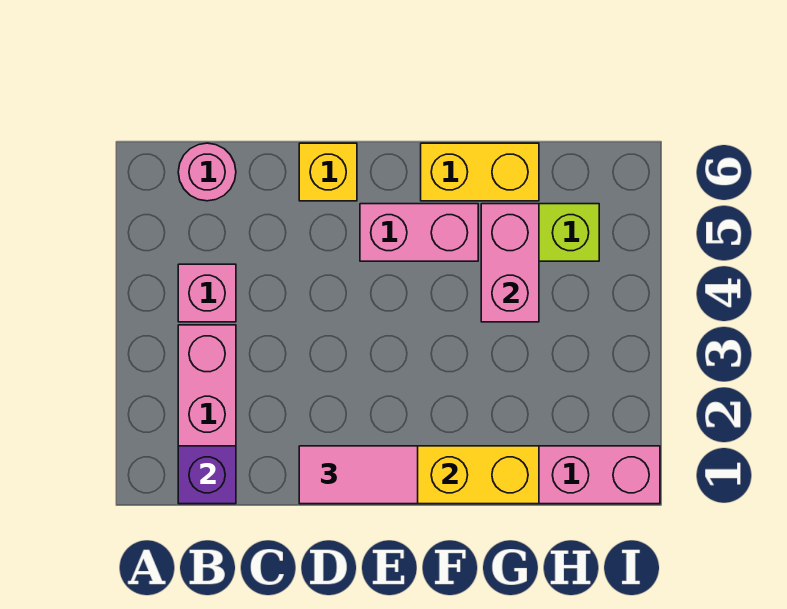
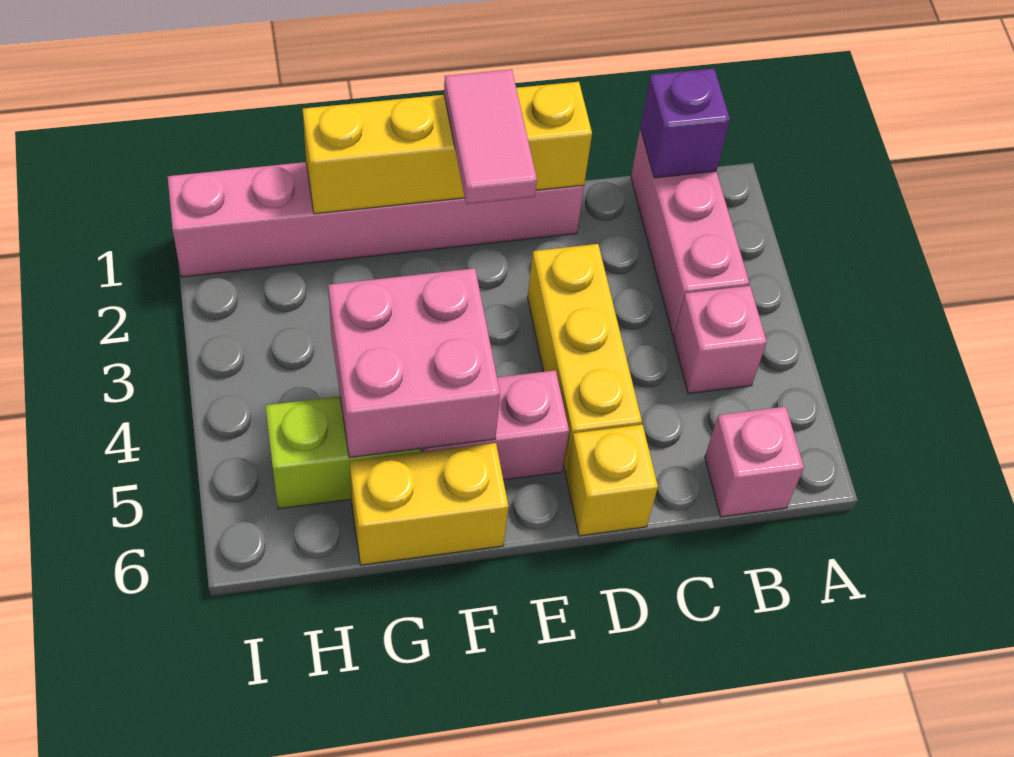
pink 1x1 round brick [178,143,236,201] -> pink 1x1 brick [705,407,804,517]
pink 1x2 tile [299,446,418,504] -> pink 1x2 tile turned to [444,69,537,204]
none -> yellow 1x3 brick [528,244,642,472]
pink 1x2 brick [481,204,539,322] -> pink 2x2 brick [328,268,500,458]

